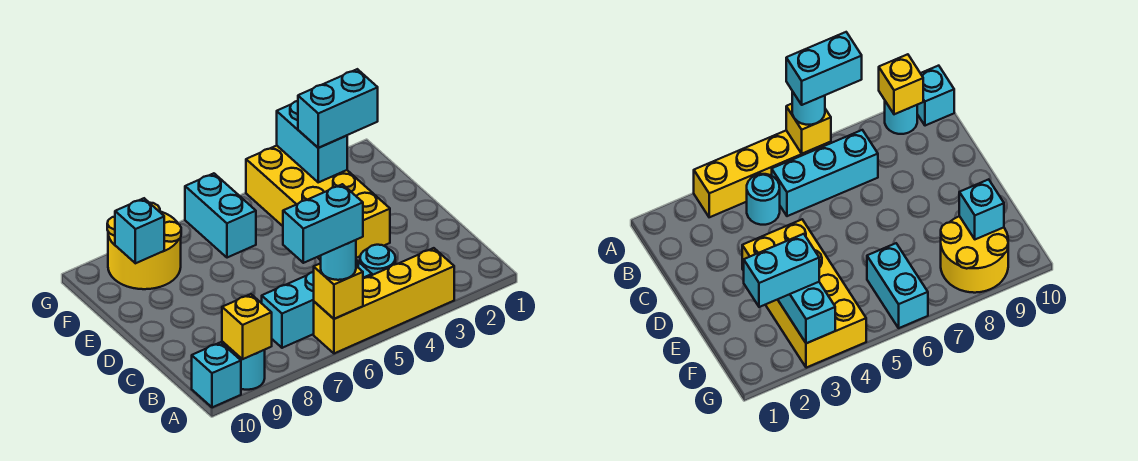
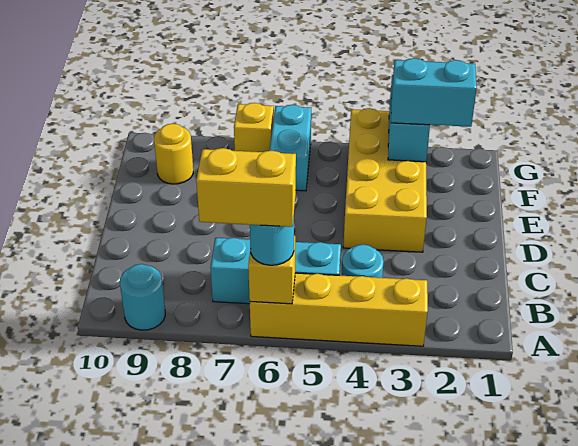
cyan 1x2 brick [283,184,363,263] -> yellow 1x2 brick [196,148,296,227]
yellow 1x1 brick [222,294,272,359] -> yellow 1x1 brick moved to [234,103,274,152]
cyan 1x1 brick [192,342,241,407] -> none
yellow 2x2 round brick [107,203,181,289] -> yellow 1x1 round brick [154,124,193,184]
cyan 1x1 brick [115,198,164,263] -> none

